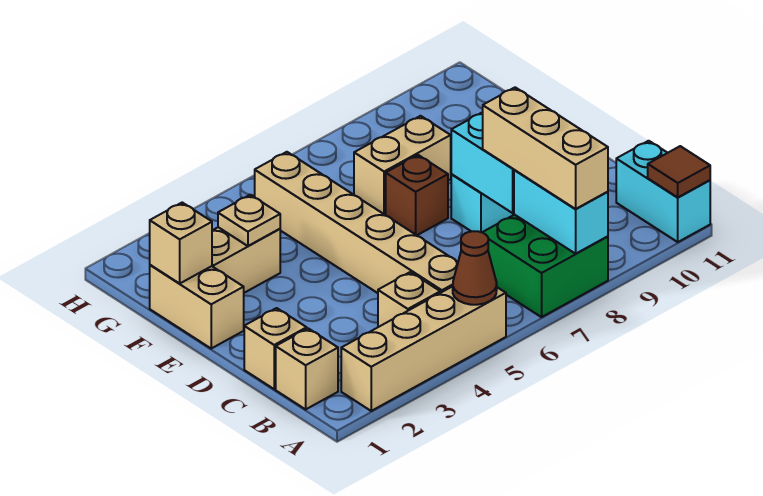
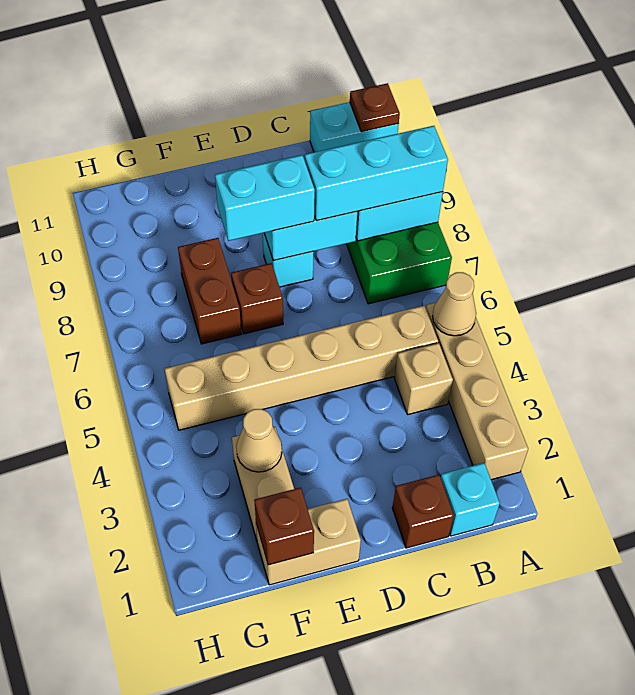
brown 1x1 cone [453,231,497,305] -> tan 1x1 cone [433,272,476,336]
tan 1x3 brick [483,87,608,209] -> cyan 1x3 brick [305,126,448,221]
brown 1x1 tile [648,146,710,197] -> brown 1x1 plate [350,83,400,132]
tan 1x1 brick [276,328,338,409] -> cyan 1x1 brick [441,463,500,536]
tan 1x1 brick [244,308,307,389] -> brown 1x1 brick [392,475,454,548]
none -> cyan 1x2 brick [215,155,315,241]
tan 1x1 brick [150,203,212,283] -> brown 1x1 brick [254,488,314,565]
tan 1x1 plate [218,195,280,246] -> tan 1x1 cone [236,409,282,472]
tan 1x2 brick [354,116,451,215] -> brown 1x2 brick [178,238,241,344]

